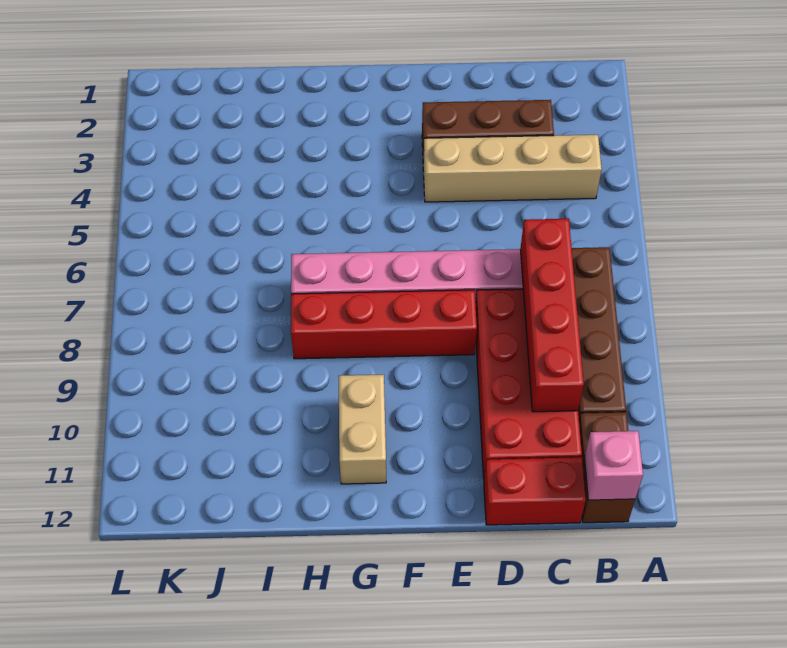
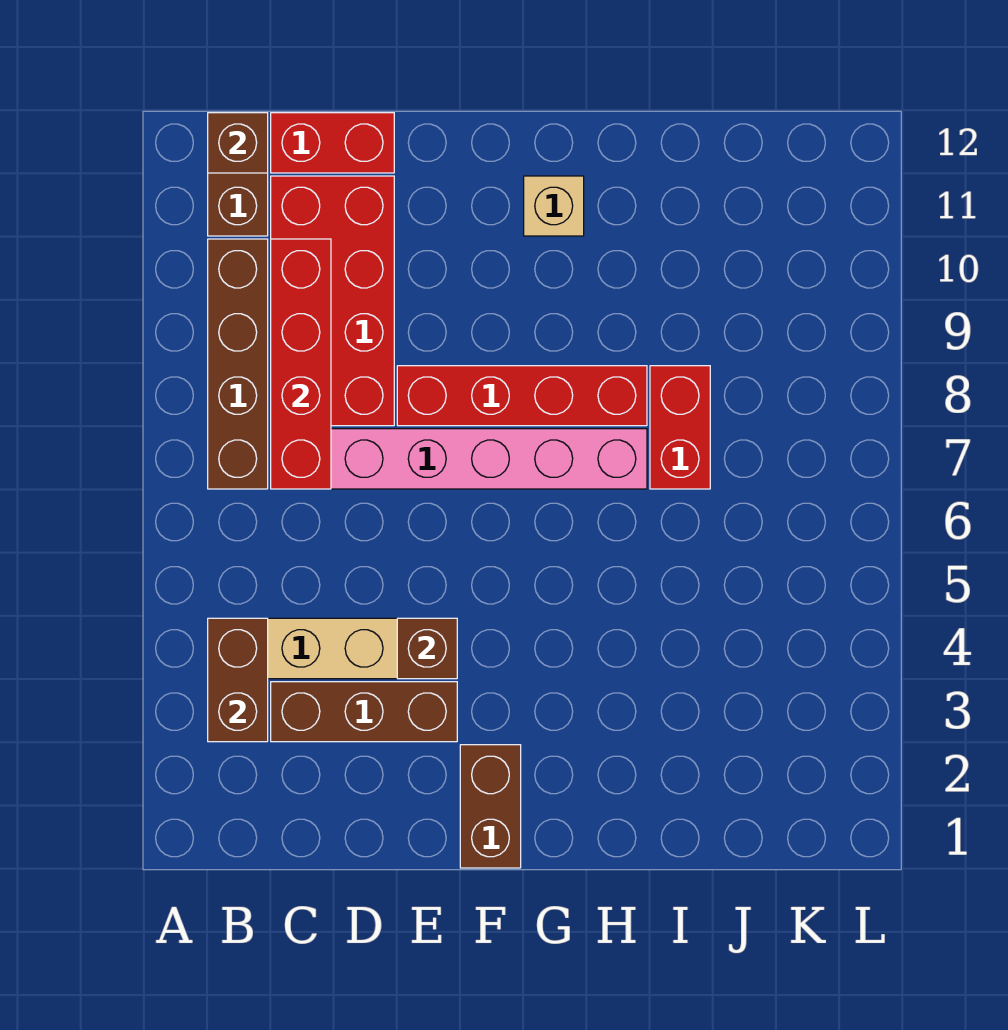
none -> brown 1x2 brick [208,618,268,742]
pink 1x1 brick [585,431,643,500] -> brown 1x1 brick [208,113,268,173]
none -> brown 1x1 brick [397,618,457,679]
none -> brown 1x2 brick [460,745,521,868]
tan 1x2 brick [338,375,386,484] -> tan 1x1 brick [524,176,584,236]
none -> red 1x2 brick [650,366,710,489]

